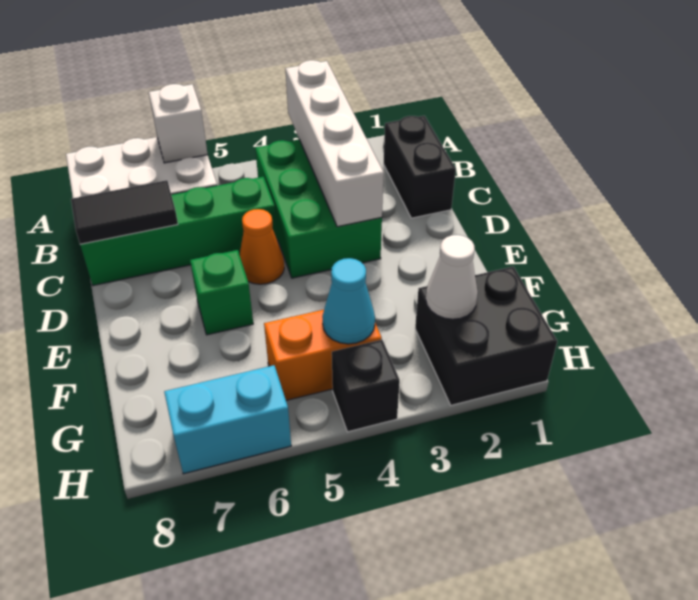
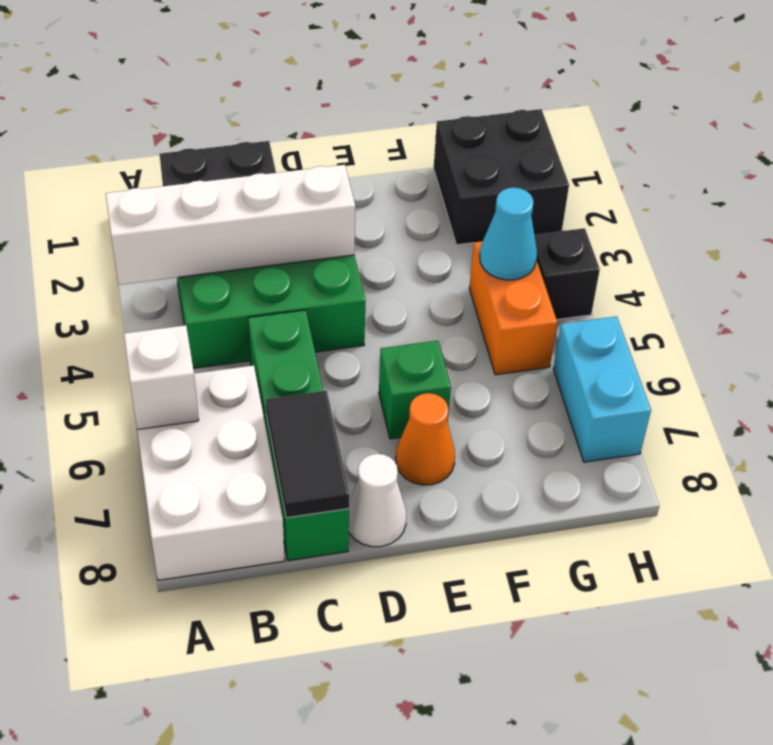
orange 1x1 cone [239,209,284,284] -> orange 1x1 cone moved to [396,393,455,485]
white 1x1 cone [426,235,478,319] -> white 1x1 cone moved to [349,454,406,547]

